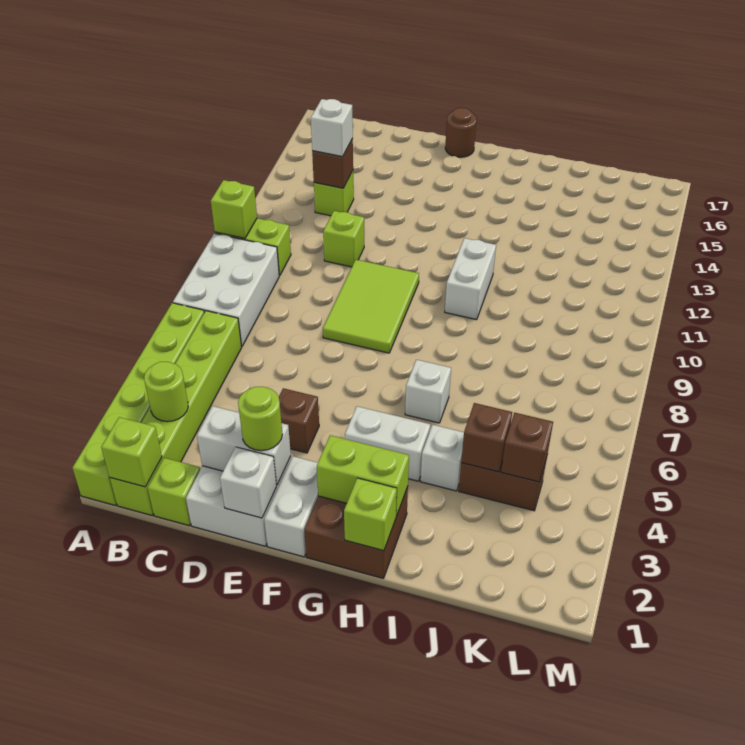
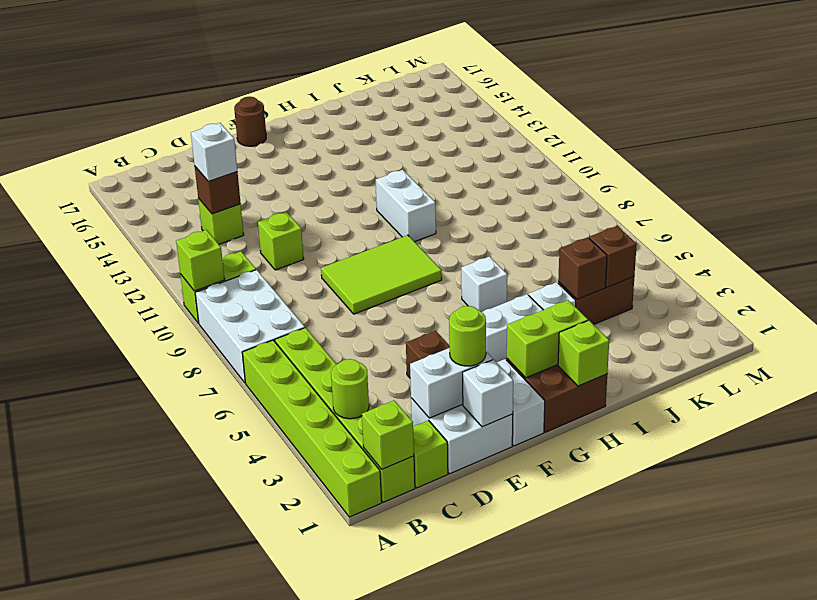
lime 2x3 tile [323,260,419,353] -> lime 2x3 tile turned to [321,235,442,314]

